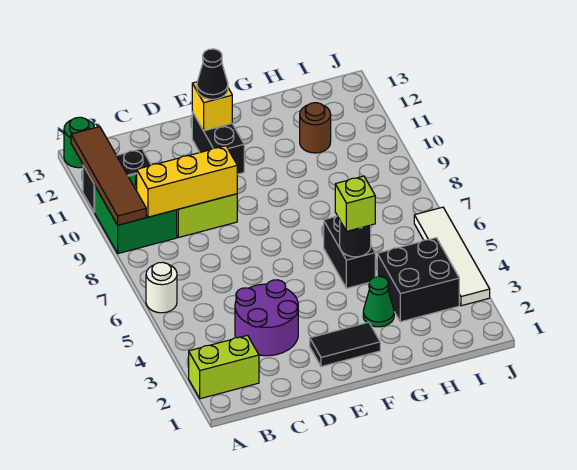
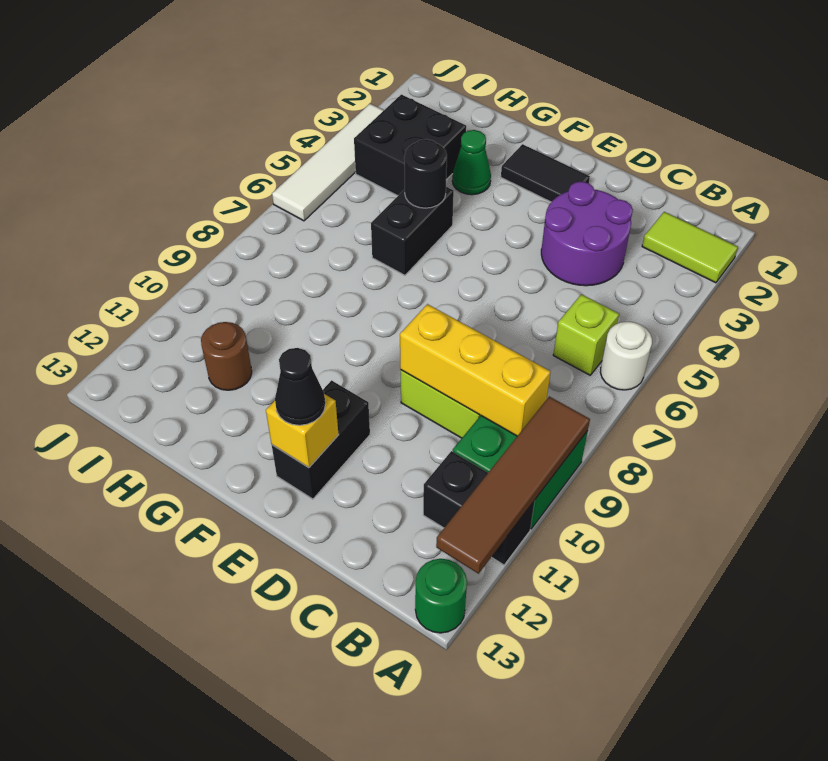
lime 1x2 brick [189,335,259,399] -> lime 1x2 tile [642,212,738,283]
lime 1x1 brick [335,176,375,231] -> lime 1x1 brick moved to [553,294,619,375]

